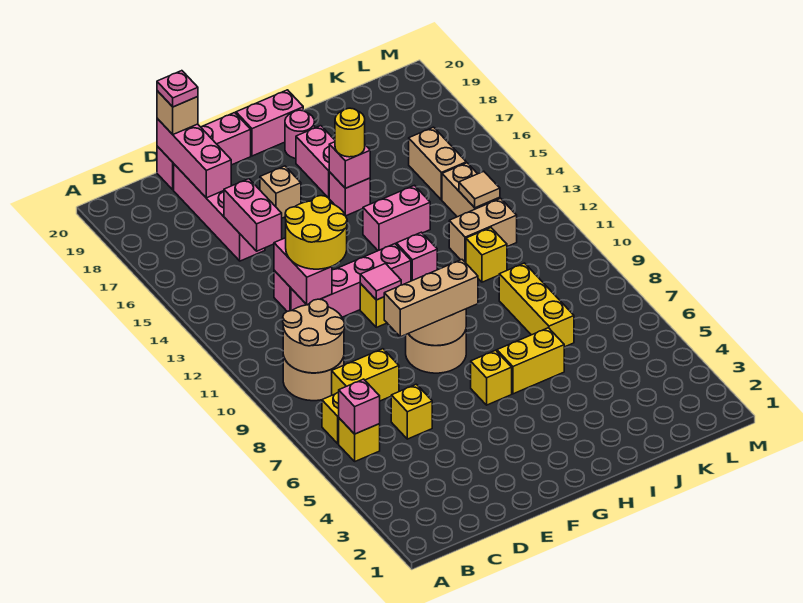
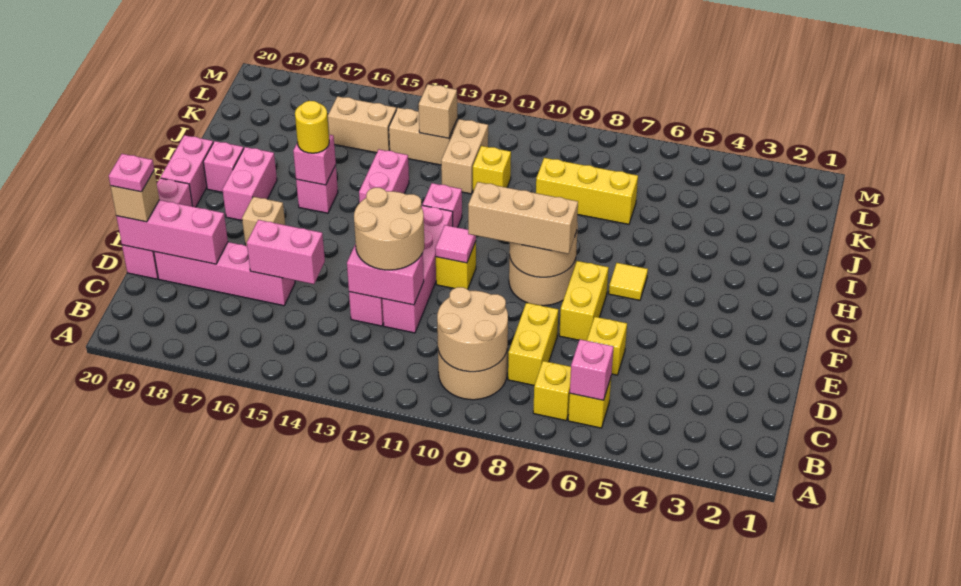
yellow 2x2 round brick [285,196,347,269] -> tan 2x2 round brick [354,188,424,270]
tan 1x3 brick [384,260,478,337] -> tan 1x3 brick turned to [468,182,578,254]
yellow 1x1 brick [471,350,512,405] -> yellow 1x1 tile [609,263,648,300]
yellow 1x2 brick [497,328,564,394] -> yellow 1x2 brick moved to [559,261,609,341]
pink 1x2 brick [296,126,335,198] -> pink 1x2 brick turned to [222,147,277,220]
pink 1x1 round brick [285,110,315,158] -> pink 1x1 brick [203,141,244,192]
tan 1x1 tile [459,171,500,208] -> tan 1x1 brick [419,84,457,138]

